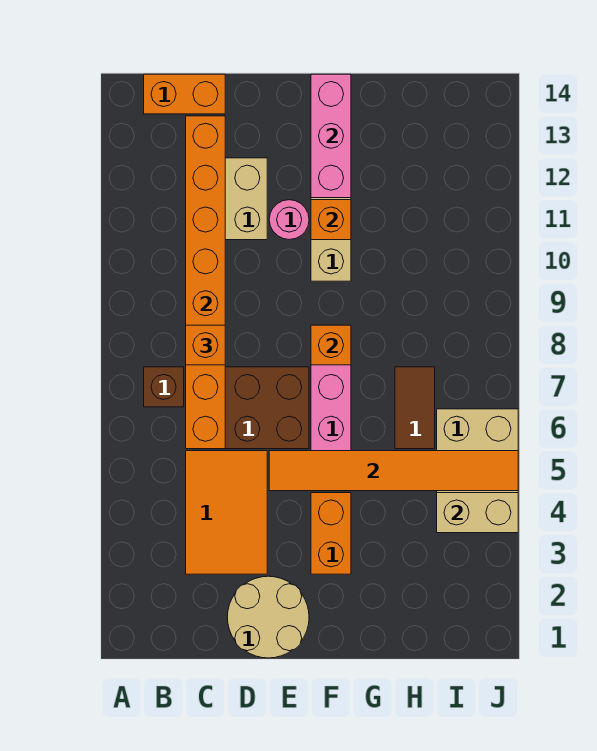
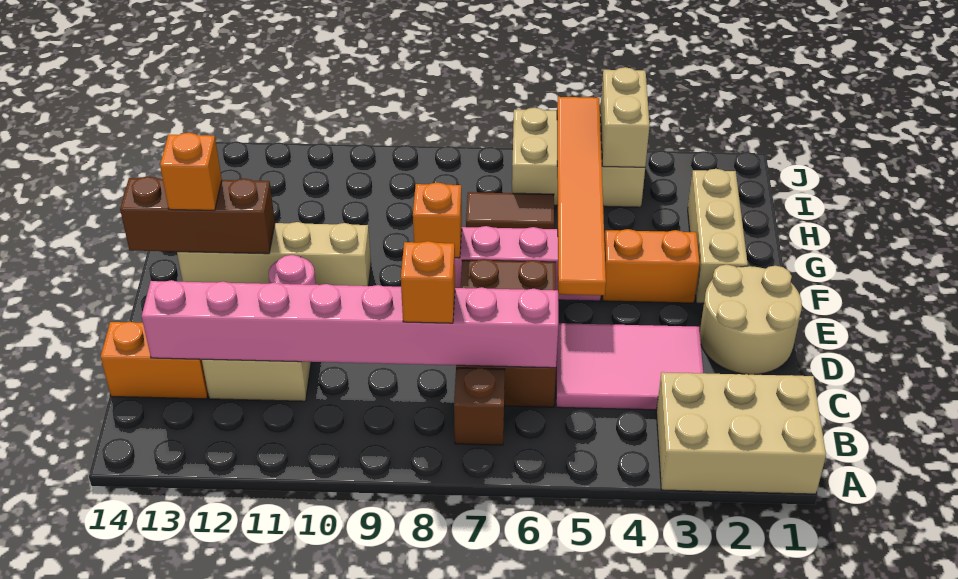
none -> tan 2x3 brick [656,372,826,494]
orange 1x2 brick [144,74,225,114] -> orange 1x2 brick turned to [101,322,208,399]
orange 2x3 tile [186,451,267,574] -> pink 2x3 tile [556,323,703,410]
orange 1x8 brick [186,116,225,449] -> pink 1x8 brick [142,280,558,368]
none -> tan 1x3 brick [688,169,748,303]
orange 1x1 brick [311,200,351,240] -> orange 1x1 brick moved to [160,133,222,210]
pink 1x3 brick [311,74,351,198] -> brown 1x3 brick [120,176,275,254]

